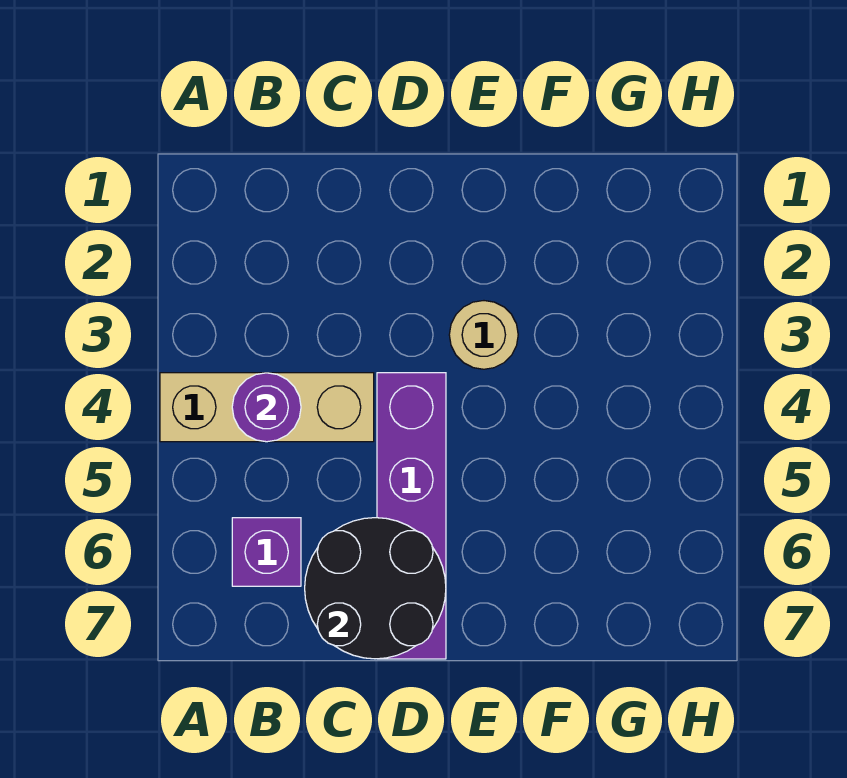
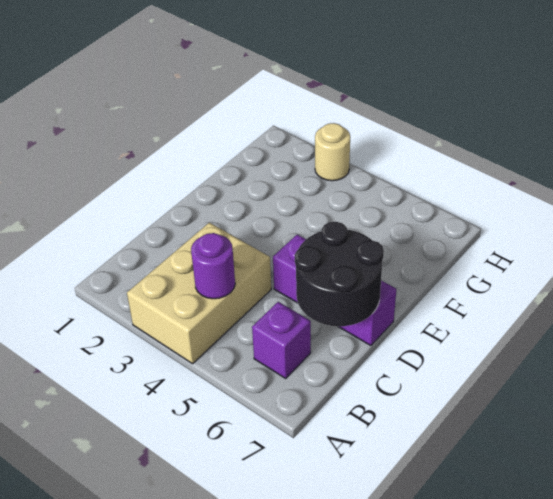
tan 1x3 brick [160,373,374,442] -> tan 2x3 brick [127,223,271,364]
purple 1x4 brick [377,373,446,659] -> purple 1x3 brick [273,235,396,346]
tan 1x1 round brick [449,301,518,369] -> tan 1x1 round brick moved to [315,123,350,181]

